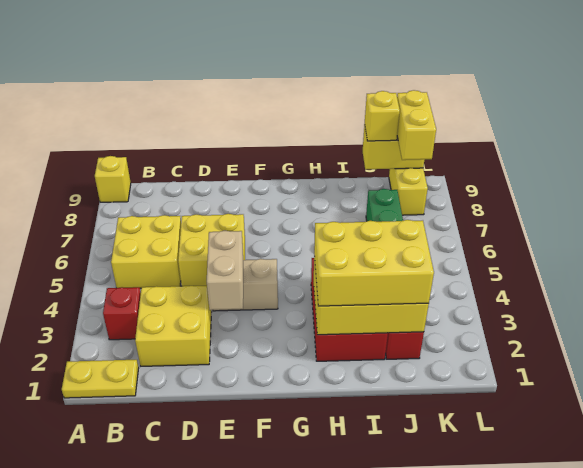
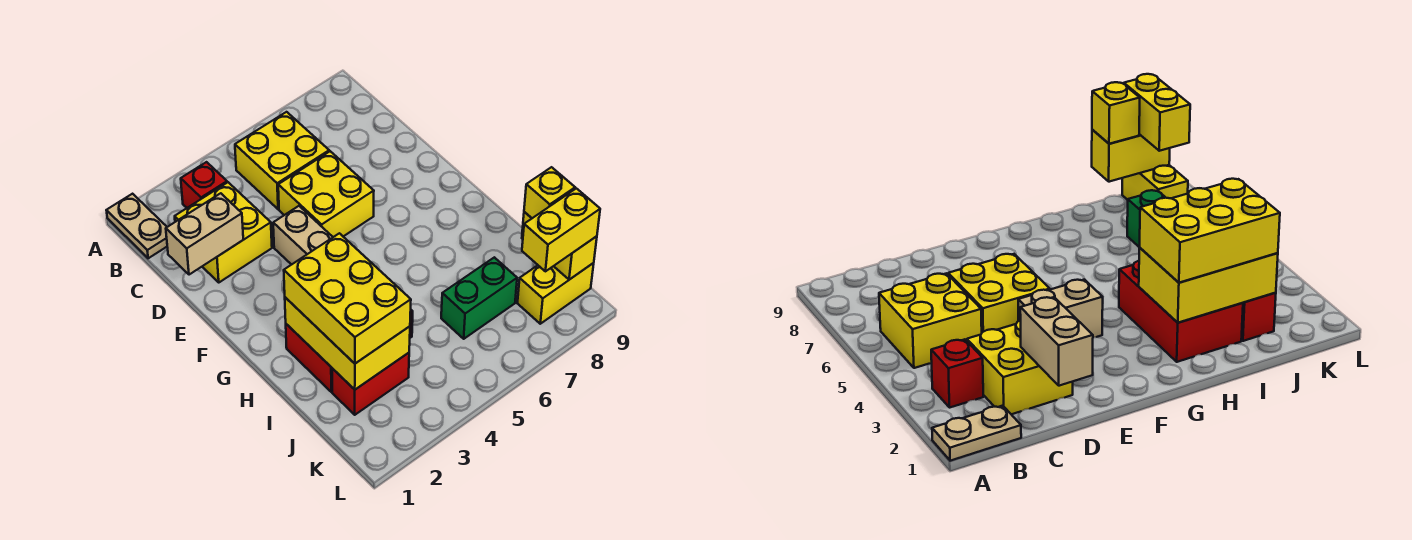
yellow 1x2 plate [62,360,139,398] -> tan 1x2 plate [106,194,167,258]
yellow 1x1 brick [95,156,131,202] -> none
tan 1x2 brick [207,231,243,310] -> tan 1x2 brick moved to [166,193,243,275]

